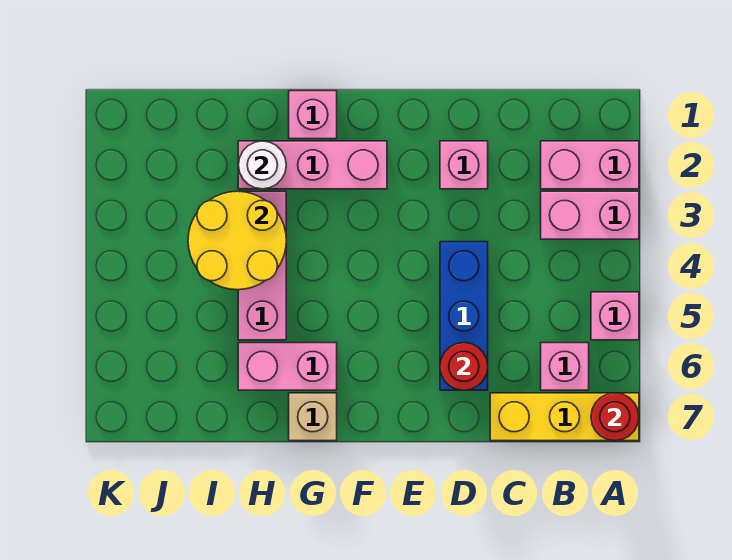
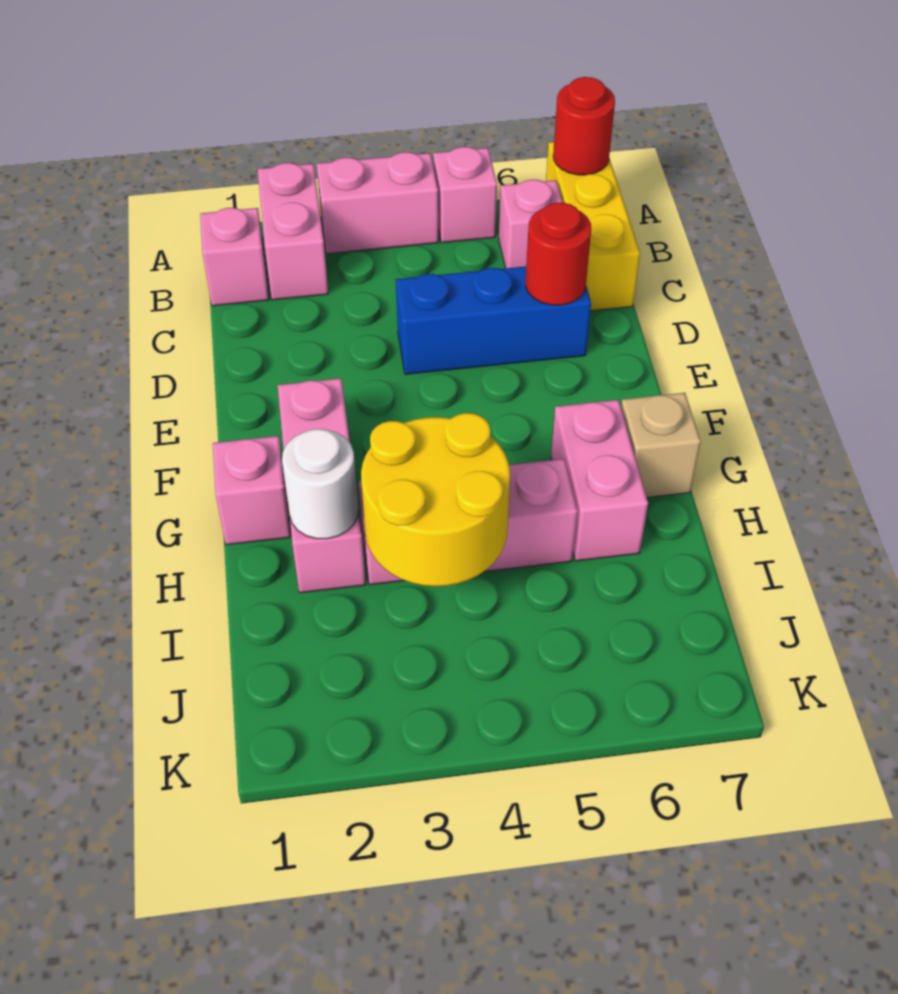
pink 1x2 brick [541,191,639,239] -> pink 1x2 brick turned to [317,152,438,254]
pink 1x1 brick [440,141,488,189] -> pink 1x1 brick moved to [200,208,269,306]

